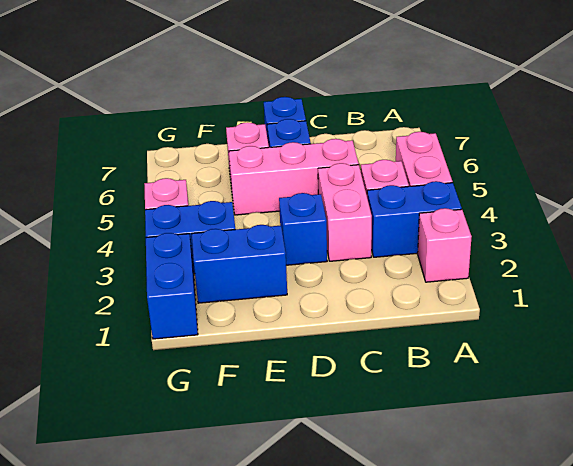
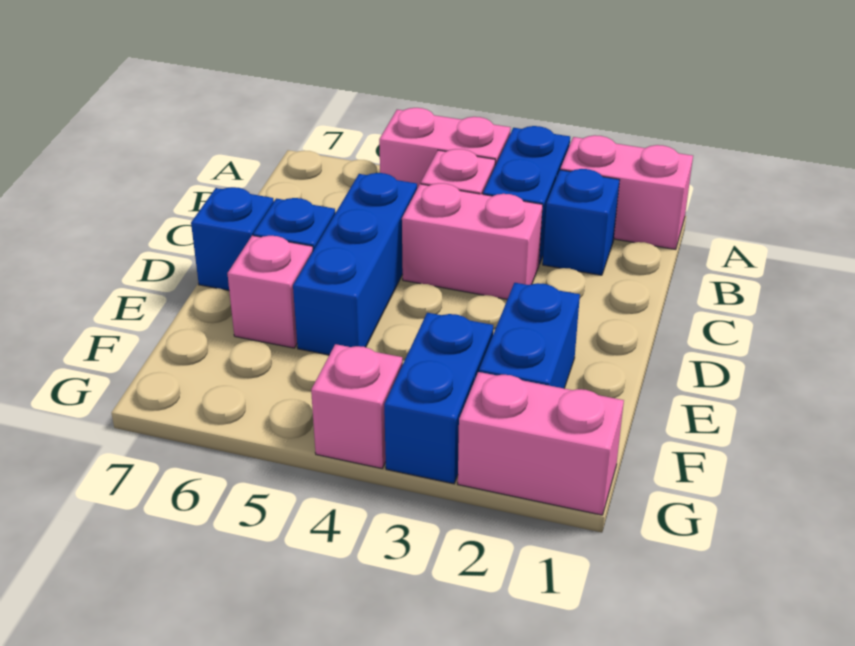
pink 1x1 brick [418,208,472,282] -> pink 1x2 brick [560,135,693,250]
pink 1x3 brick [229,139,359,215] -> blue 1x3 brick [293,173,417,355]
blue 1x1 brick [279,193,327,265] -> blue 1x1 brick moved to [543,169,620,275]
blue 1x2 brick [146,233,198,339] -> pink 1x2 brick [458,372,624,515]

